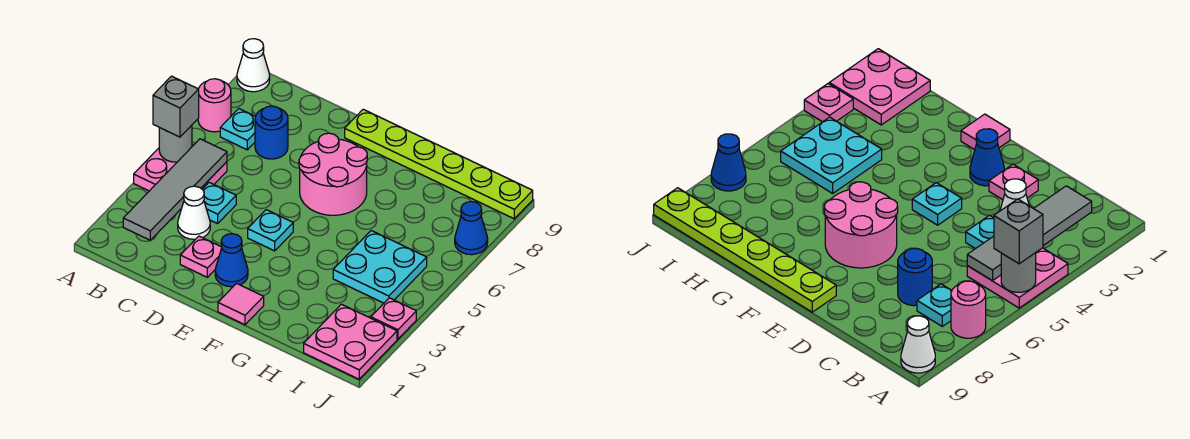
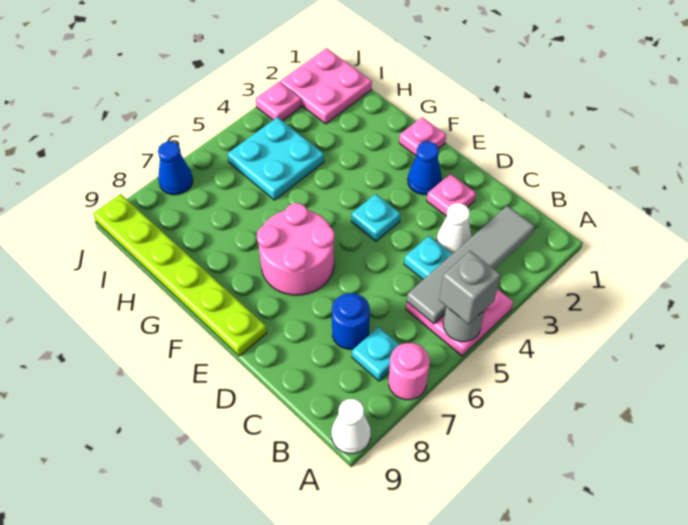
pink 1x1 tile [218,284,264,325] -> pink 1x1 plate [399,117,446,156]

